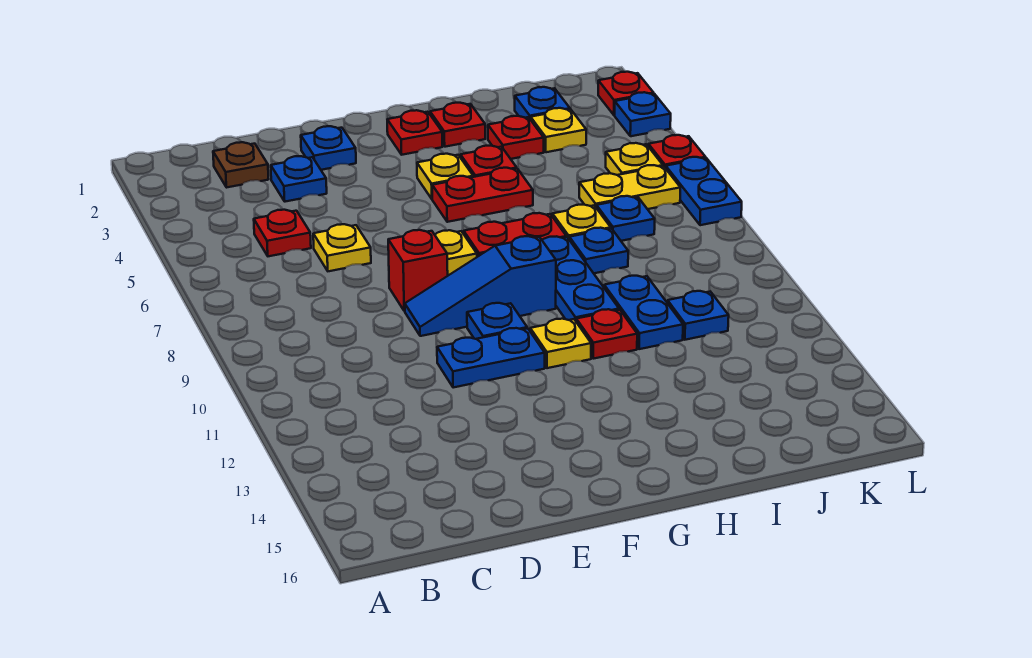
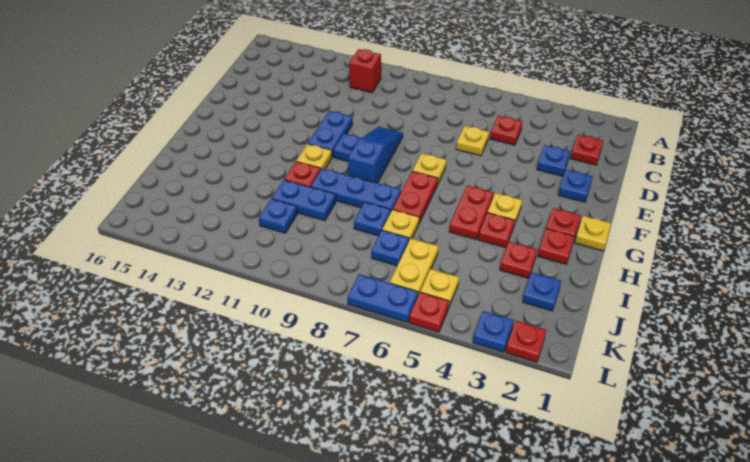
brown 1x1 plate [213,142,269,187] -> red 1x1 plate [570,135,603,165]
red 1x1 brick [388,230,448,311] -> red 1x1 brick moved to [349,49,381,93]
yellow 1x1 plate [531,108,586,152] -> yellow 1x1 plate moved to [575,216,611,251]

